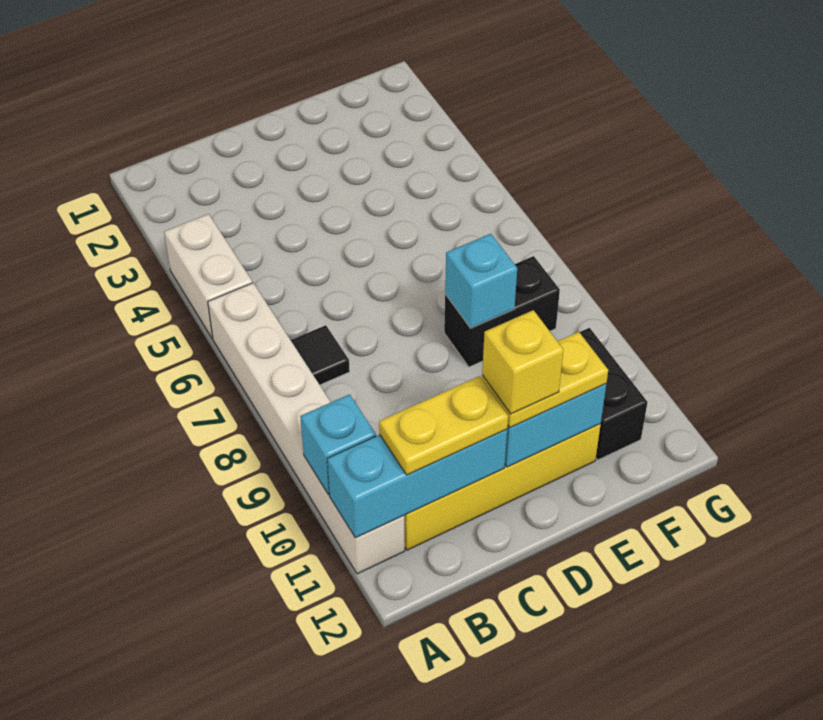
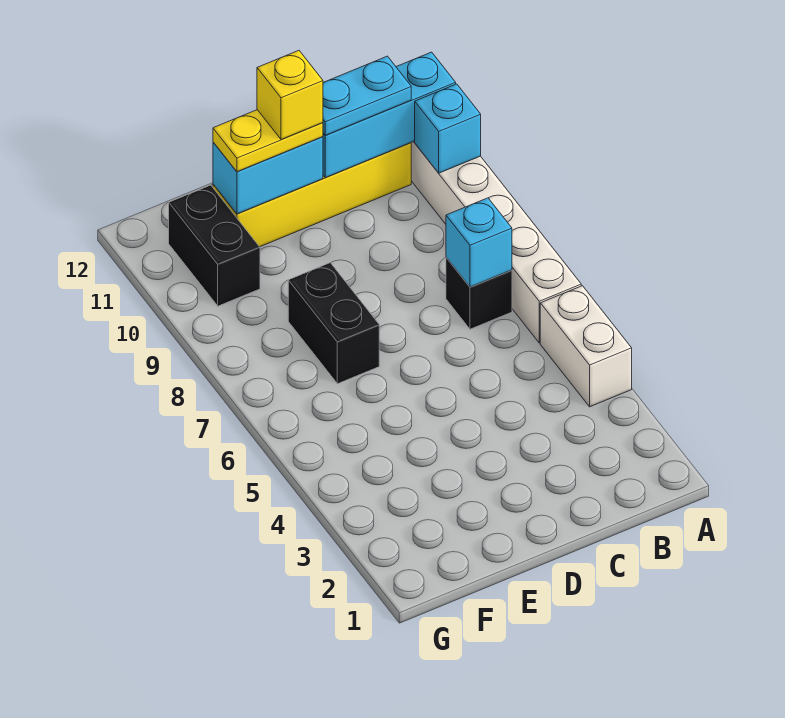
black 1x1 tile [291,325,350,385] -> black 1x1 brick [446,258,512,329]
yellow 1x2 plate [379,376,508,475] -> cyan 1x2 plate [323,56,411,135]
black 1x2 brick [444,256,560,367] -> black 1x2 brick turned to [288,263,379,384]
cyan 1x1 brick [445,234,517,328] -> cyan 1x1 brick moved to [446,198,512,287]

